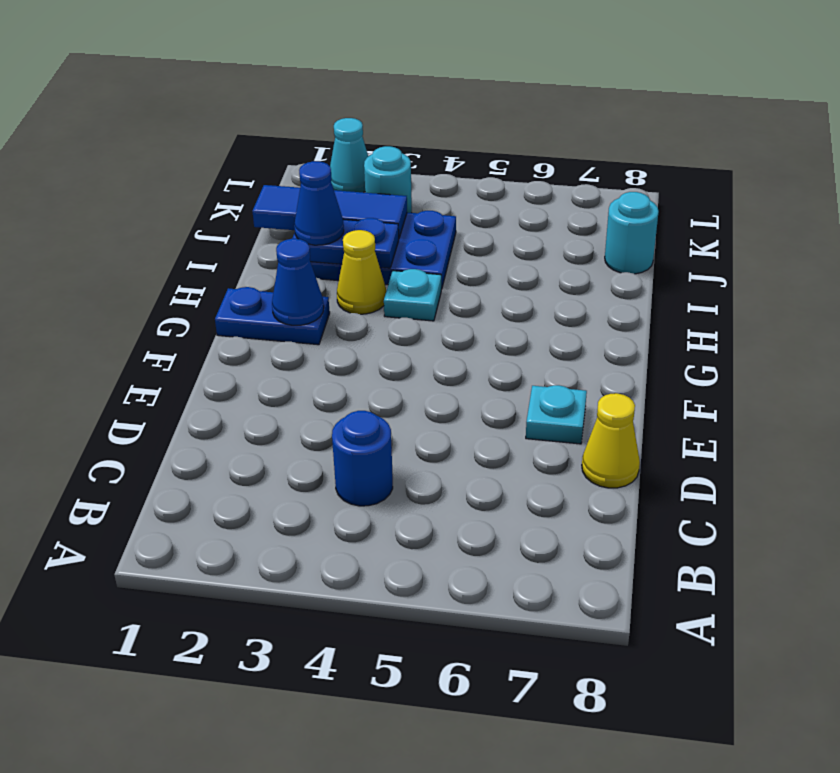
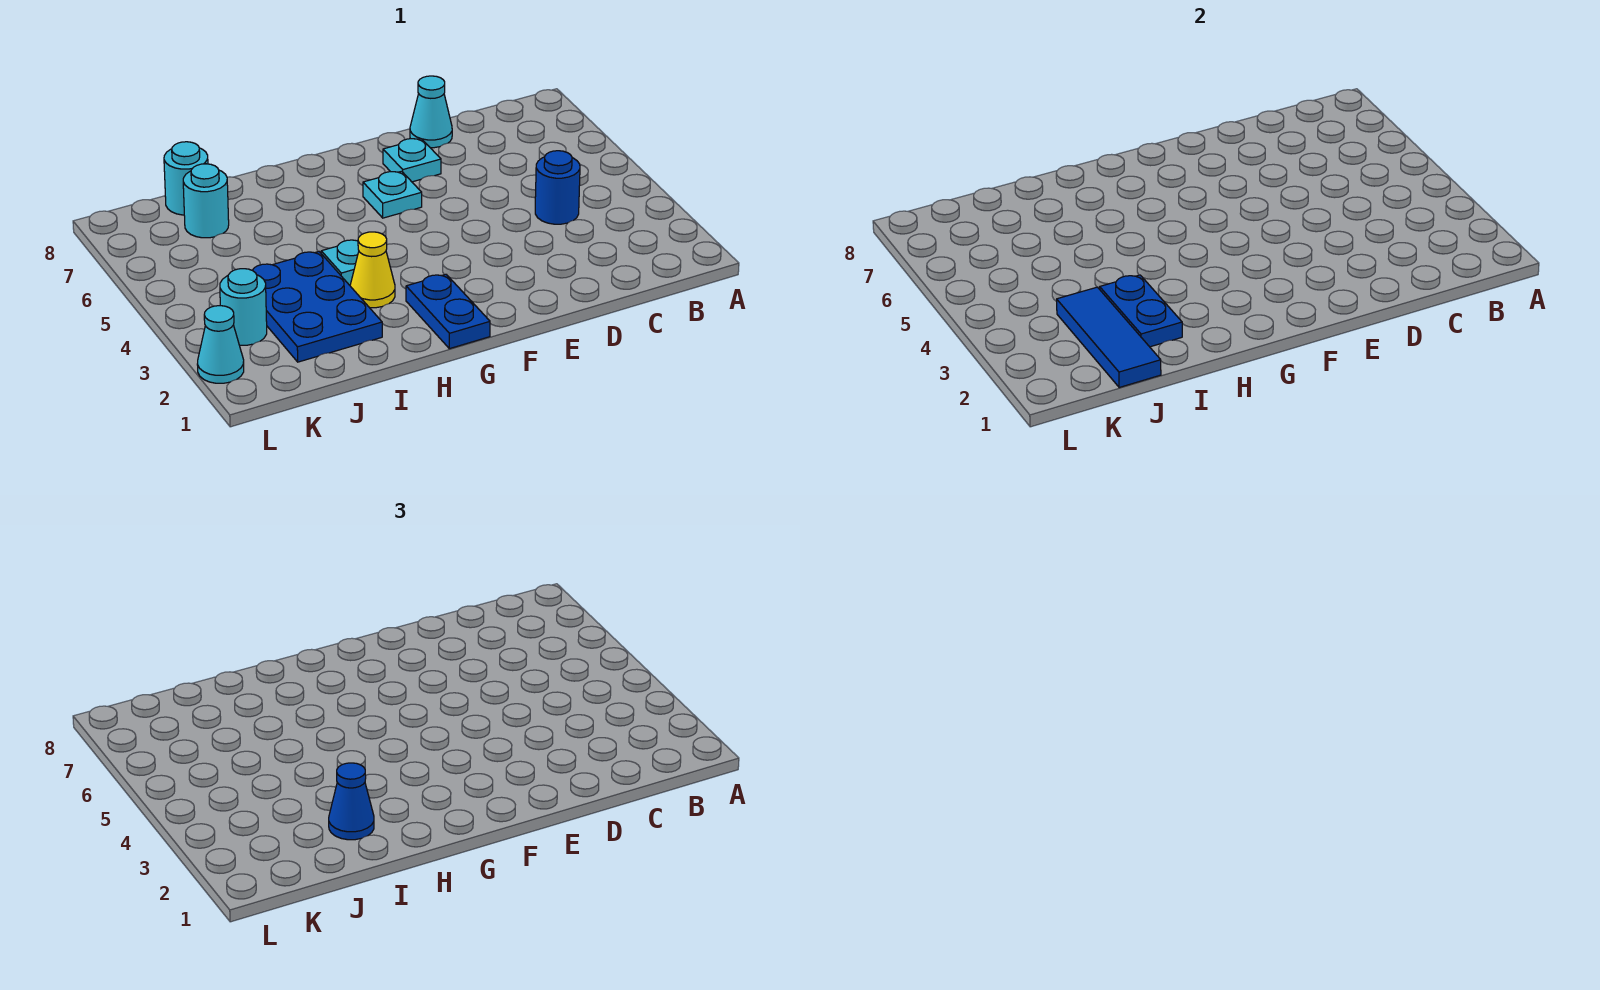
yellow 1x1 cone [582,393,640,488] -> cyan 1x1 cone [410,76,452,148]
none -> cyan 1x1 plate [363,171,422,218]
blue 1x1 cone [272,239,324,325] -> none
none -> cyan 1x1 round brick [183,164,229,238]

